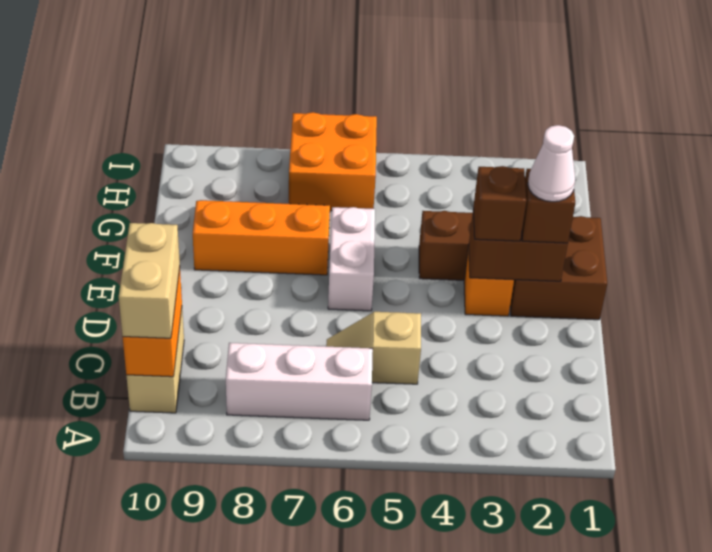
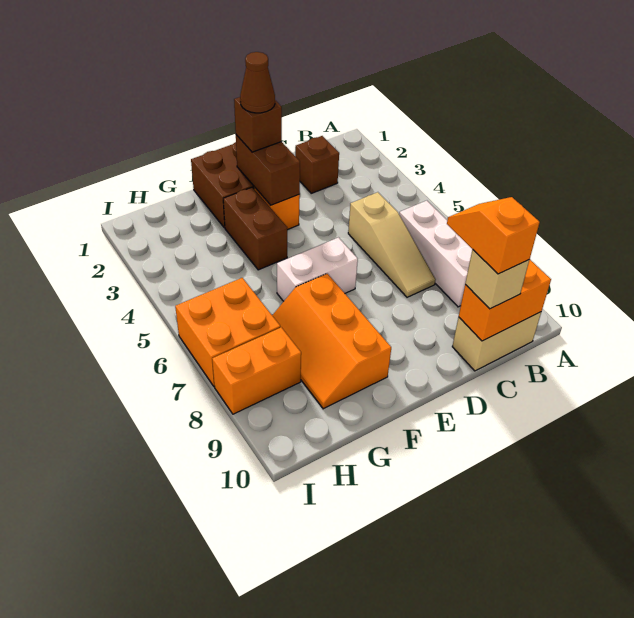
tan 1x2 brick [119,223,180,338] -> tan 1x1 brick [465,250,530,309]
tan 1x2 slope [326,312,421,384] -> tan 1x3 slope [348,192,436,297]
none -> orange 1x2 slope [447,197,540,274]
white 1x1 cone [528,125,575,202] -> brown 1x1 cone [240,52,275,113]
brown 1x1 brick [473,166,526,241] -> brown 1x1 brick moved to [295,136,339,193]
none -> orange 1x2 brick [212,327,301,414]

